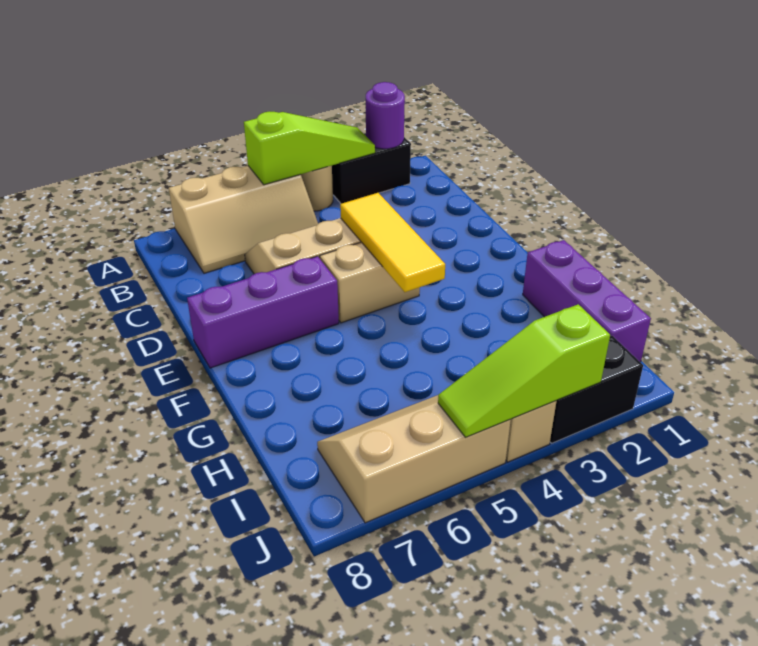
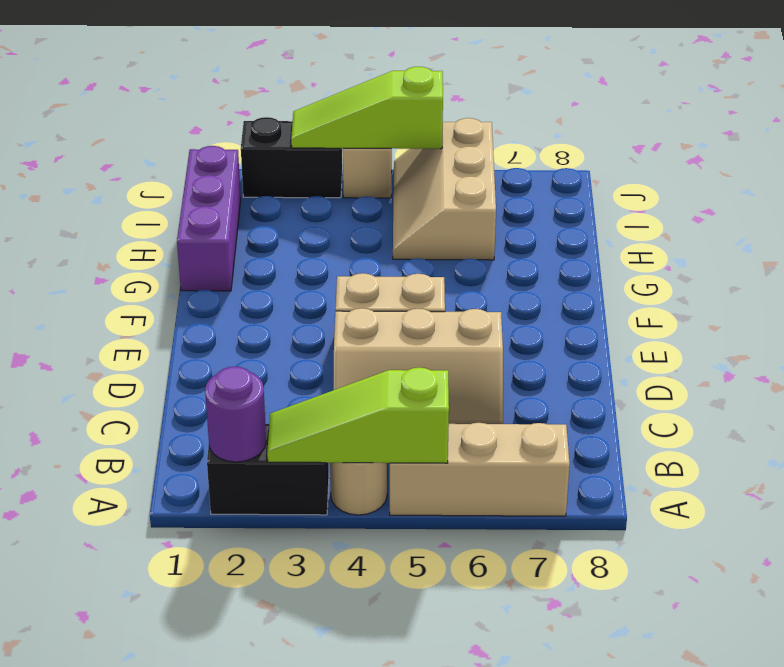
yellow 1x3 tile [340,193,445,292] -> none
purple 1x3 brick [187,256,339,368] -> none
tan 2x3 slope [317,395,511,523] -> tan 2x3 slope turned to [393,118,496,260]
lime 1x3 slope [438,304,610,437] -> lime 1x3 slope turned to [291,67,443,149]

